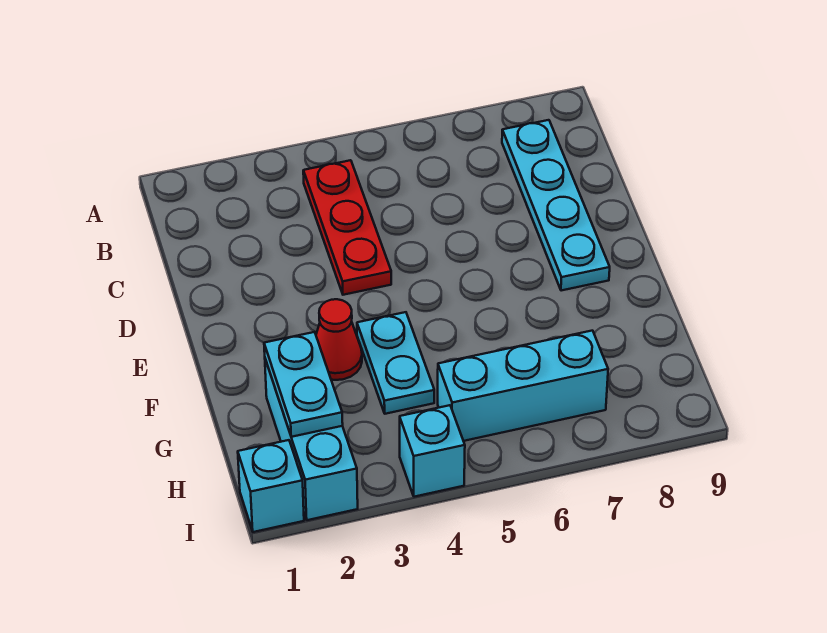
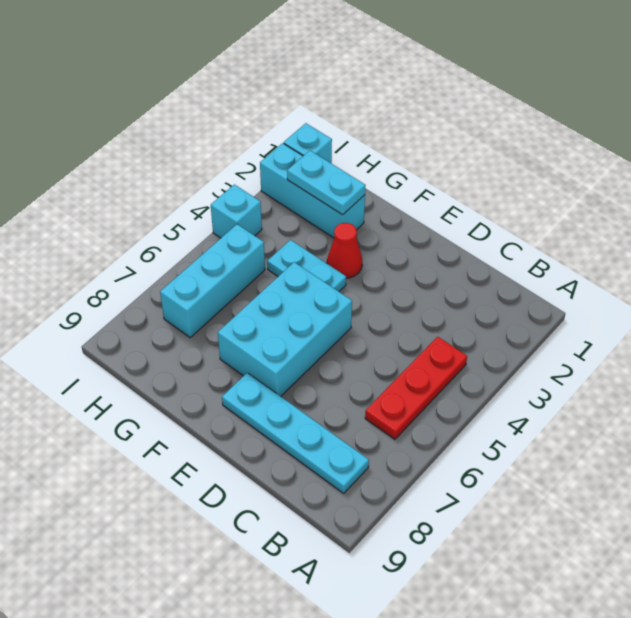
red 1x3 plate [303,160,391,295] -> red 1x3 plate turned to [365,337,467,439]
none -> cyan 2x3 brick [218,262,352,396]

